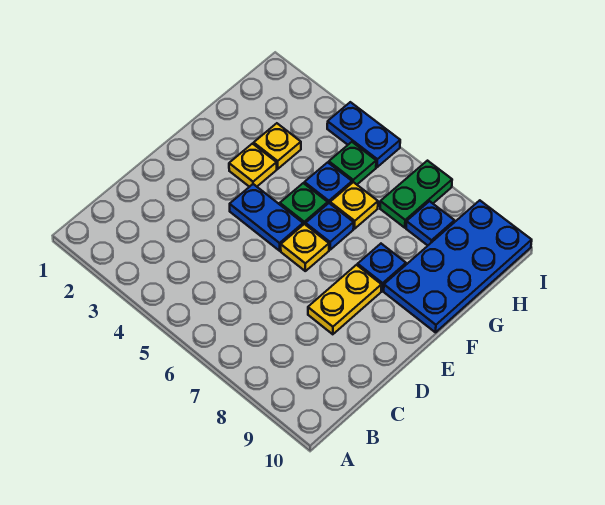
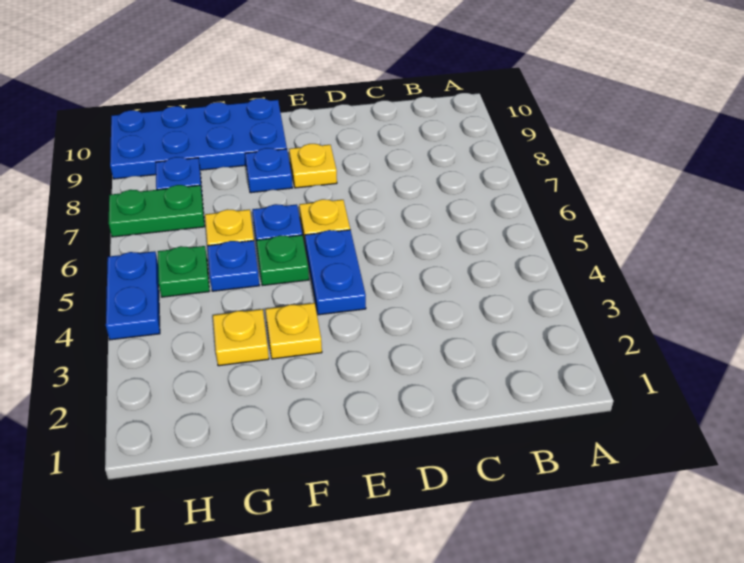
yellow 1x2 plate [308,265,381,334] -> yellow 1x1 plate [289,144,337,188]

